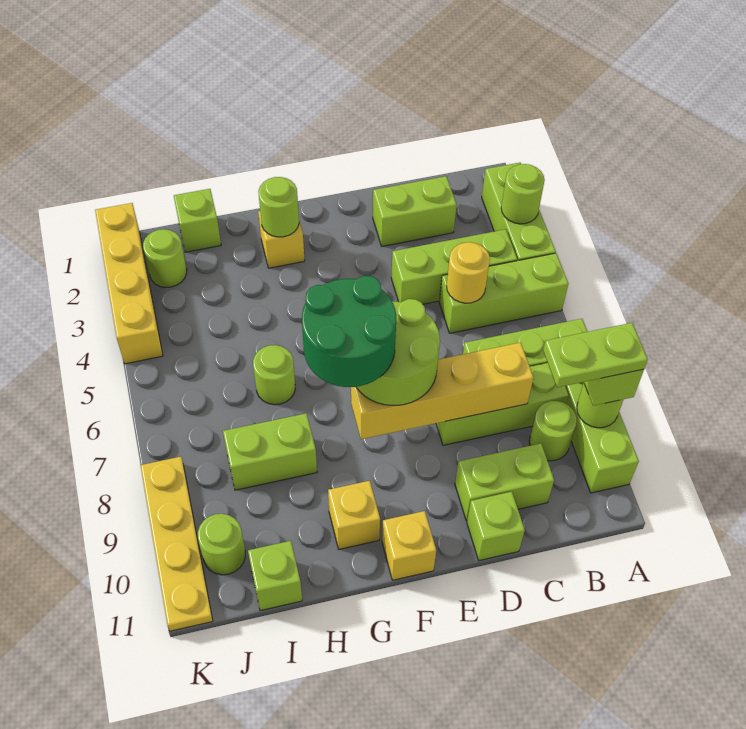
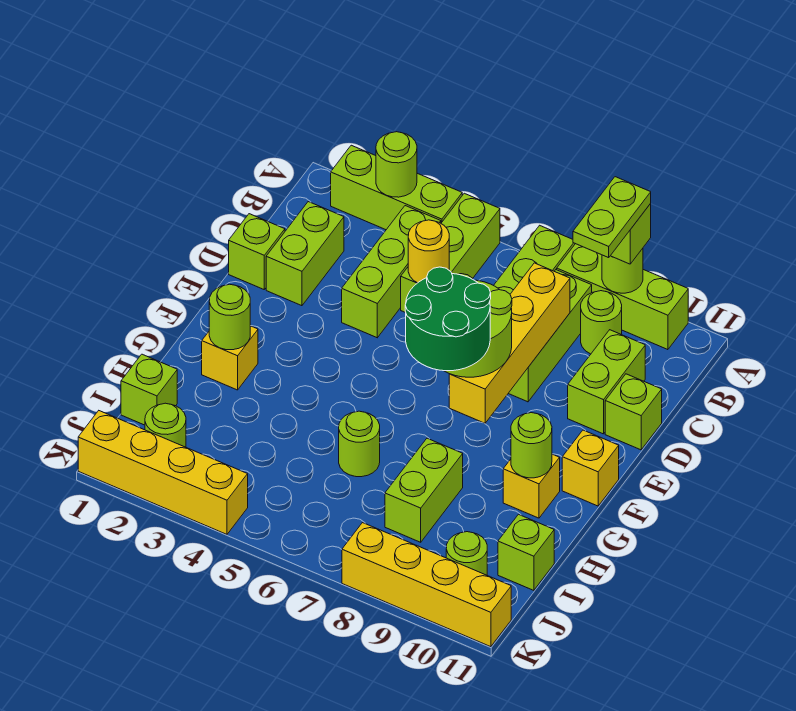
none -> lime 1x1 brick [229,214,285,289]
none -> lime 1x1 round brick [511,413,552,478]
yellow 1x4 plate [140,457,213,631] -> yellow 1x4 brick [342,523,511,647]

